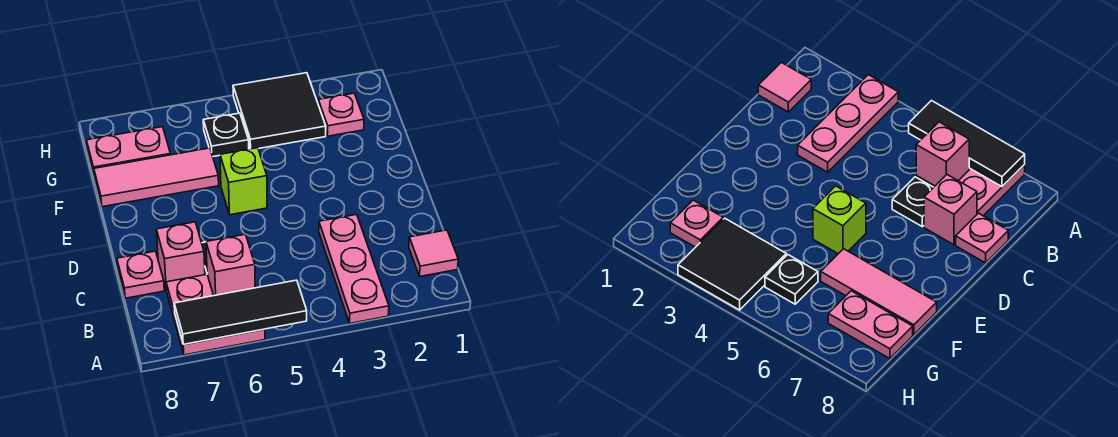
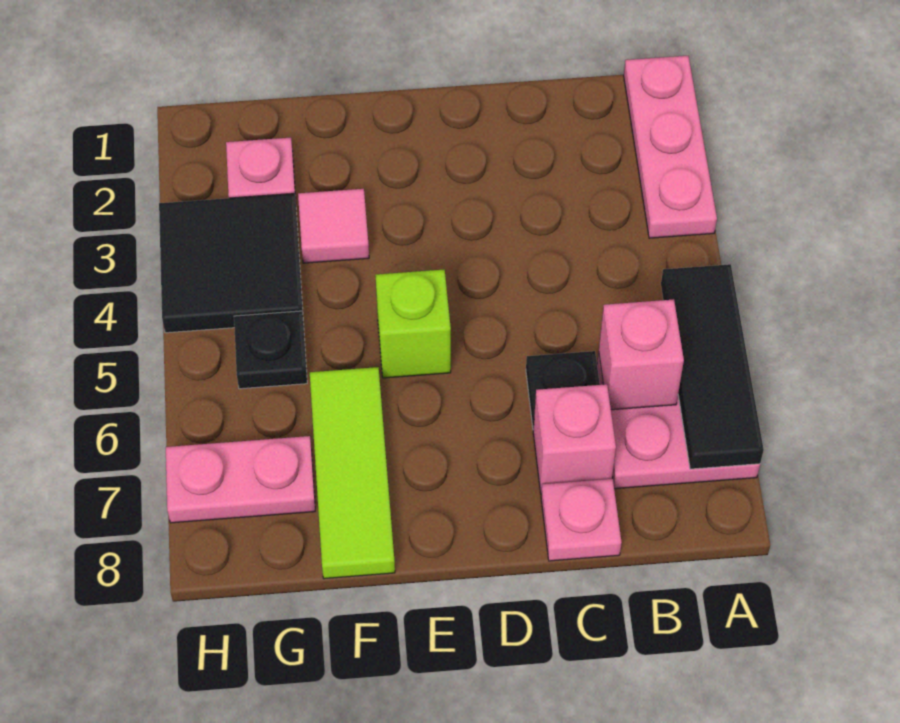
pink 1x3 plate [319,214,389,323] -> pink 1x3 plate turned to [624,56,717,238]
pink 1x1 tile [409,230,458,276] -> pink 1x1 tile moved to [298,189,369,263]
pink 1x3 tile [94,148,219,207] -> lime 1x3 tile [310,367,395,579]
pink 1x2 plate [87,127,171,174] -> pink 1x2 plate turned to [166,436,315,523]

